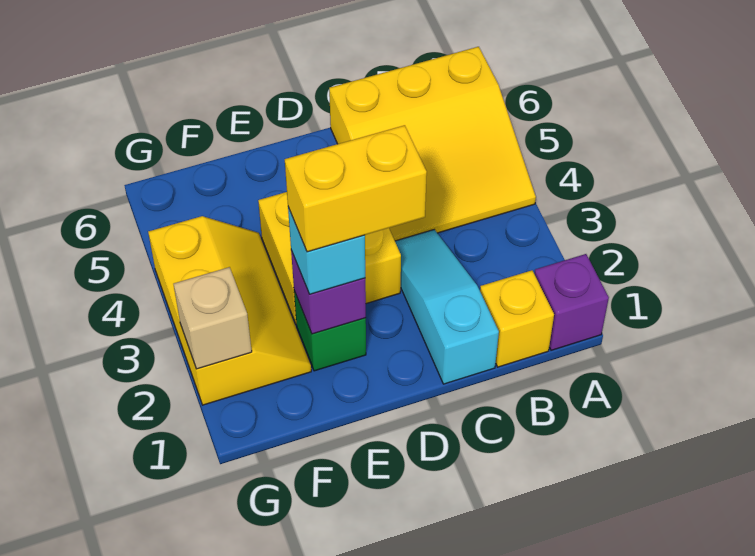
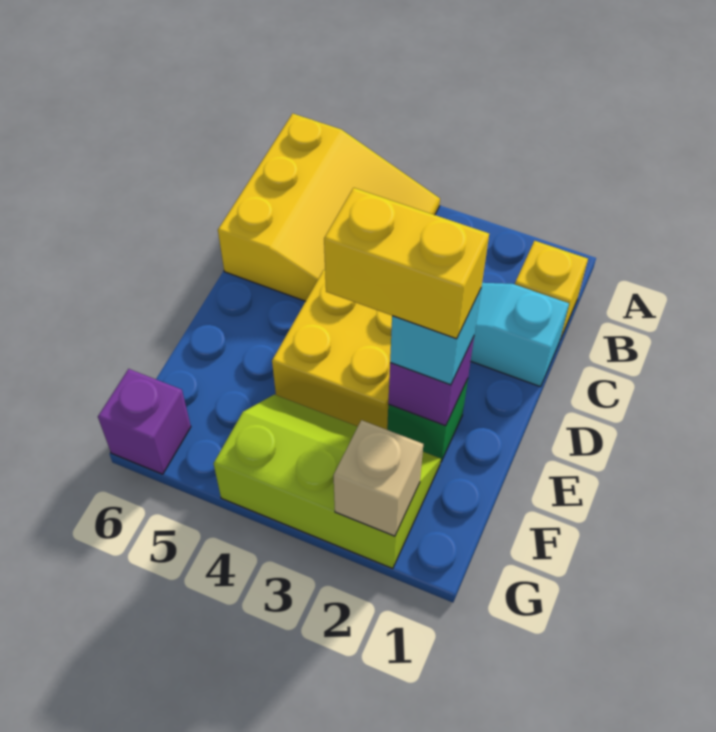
purple 1x1 brick [534,254,609,350] -> purple 1x1 brick moved to [98,369,191,474]
yellow 1x2 brick [285,125,427,252] -> yellow 1x2 brick turned to [324,188,489,339]
yellow 2x3 slope [148,216,311,405] -> lime 2x3 slope [214,395,441,569]

